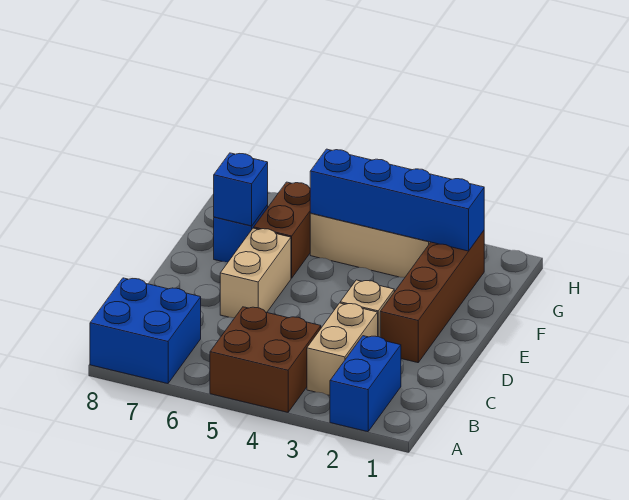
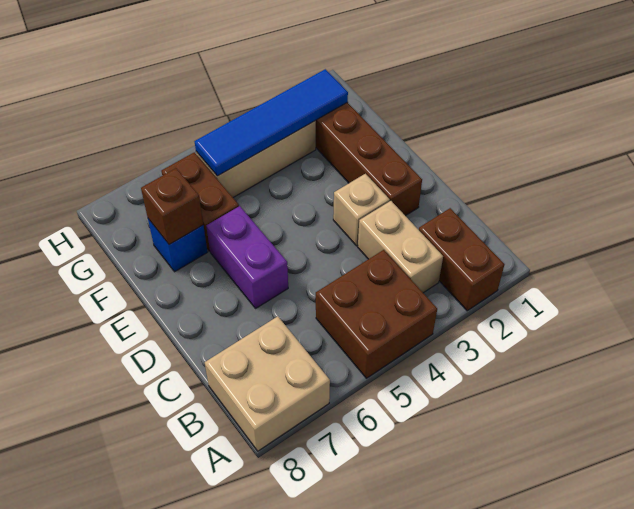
blue 1x2 brick [330,336,401,432] -> brown 1x2 brick [419,208,504,311]
blue 2x2 brick [90,278,201,384] -> tan 2x2 brick [205,316,330,451]
tan 1x2 brick [220,228,291,318] -> purple 1x2 brick [206,206,288,308]
blue 1x1 brick [214,153,268,226] -> brown 1x1 brick [141,168,203,245]
blue 1x4 brick [310,149,484,251] -> blue 1x4 tile [195,69,348,176]

